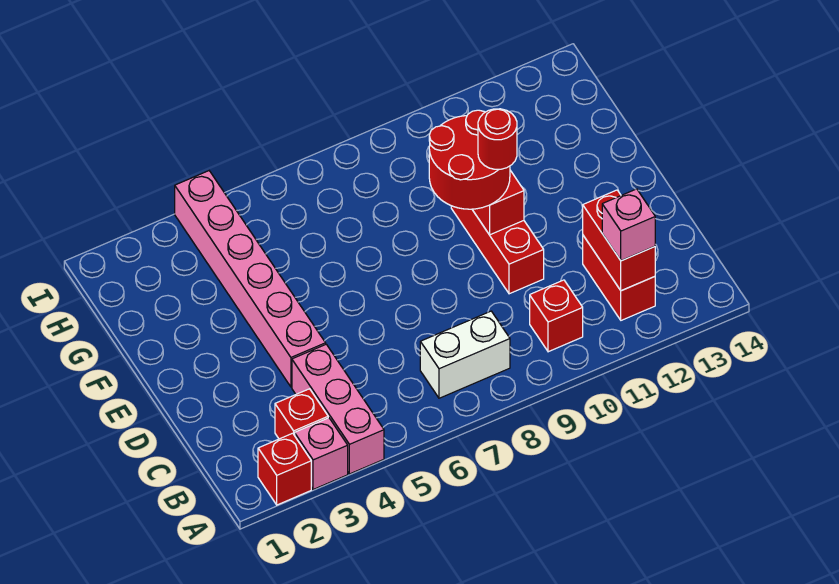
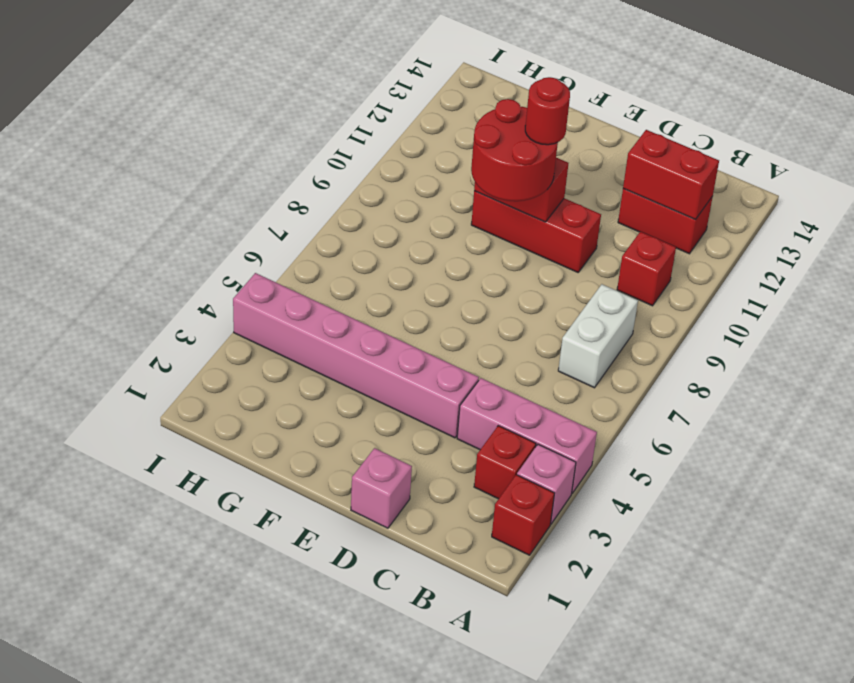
pink 1x1 brick [602,189,655,261] -> pink 1x1 brick moved to [351,448,412,528]

